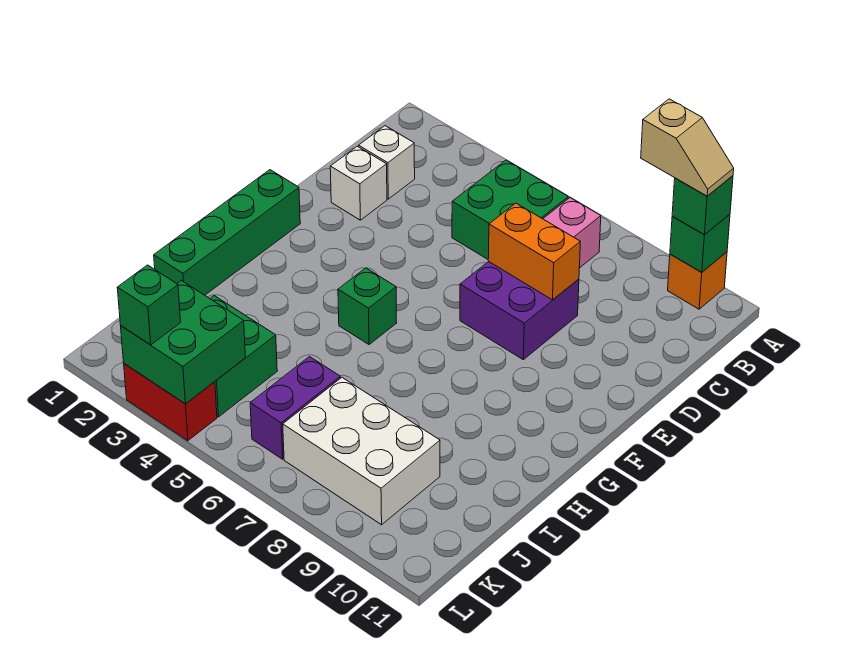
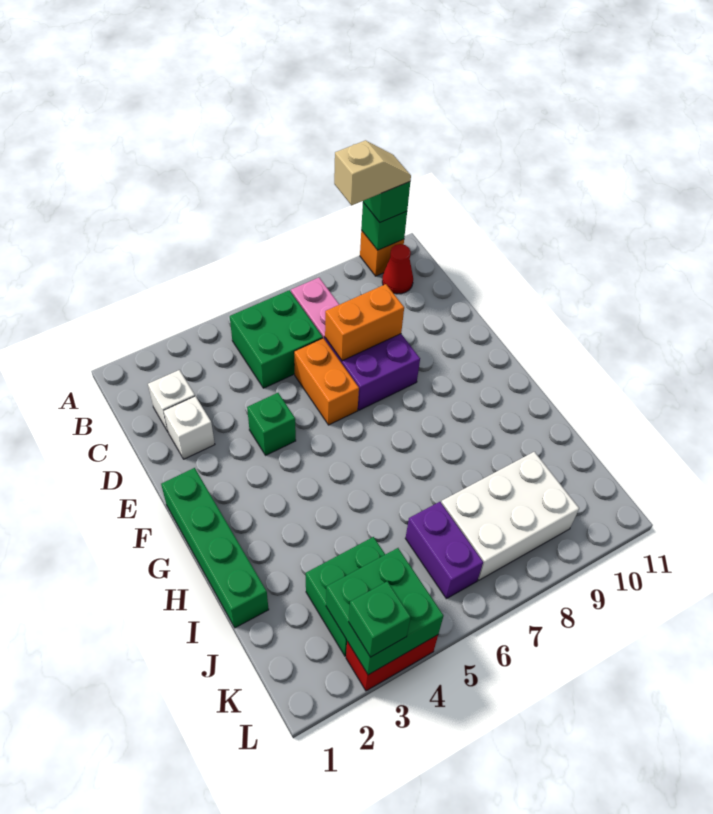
none -> red 1x1 cone [382,244,413,294]
none -> orange 1x2 brick [294,338,359,425]
green 1x1 brick [338,268,397,345] -> green 1x1 brick moved to [247,393,296,455]

